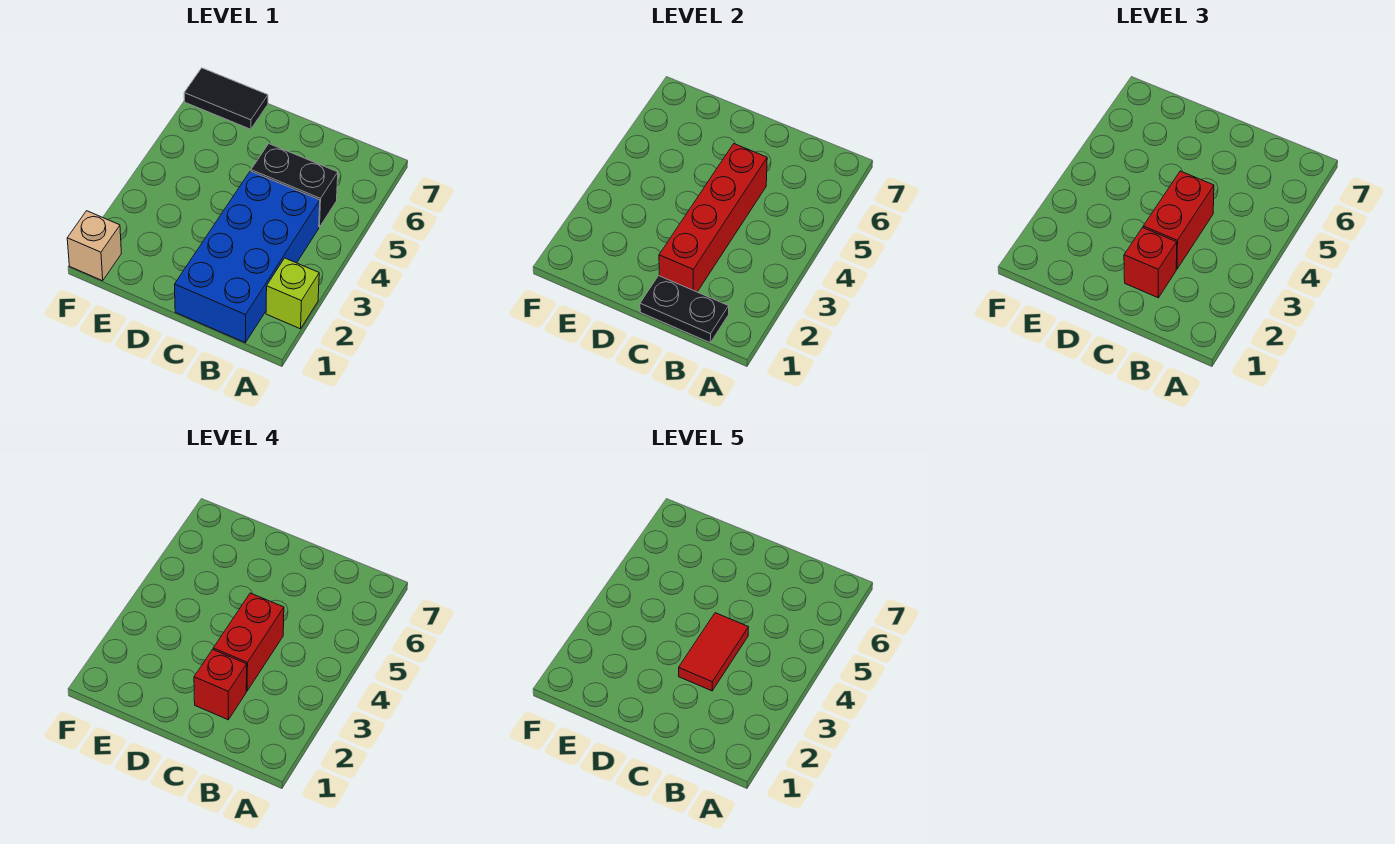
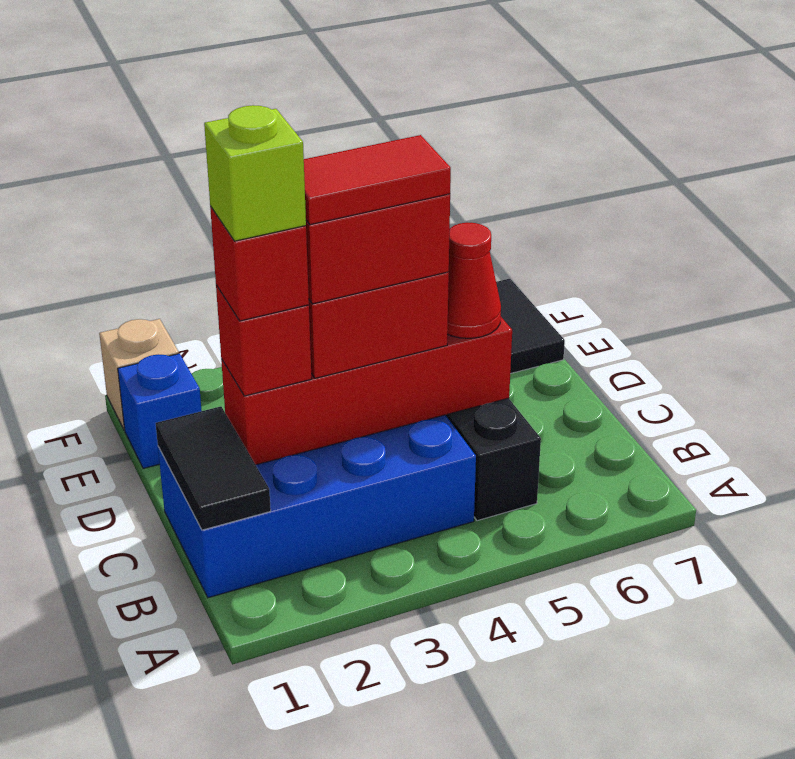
lime 1x1 brick [266,258,319,329] -> lime 1x1 brick moved to [204,105,306,241]
black 1x2 plate [640,276,729,343] -> black 1x2 tile [156,406,271,530]
none -> red 1x1 cone [447,223,501,338]
none -> blue 1x1 brick [118,354,202,469]

